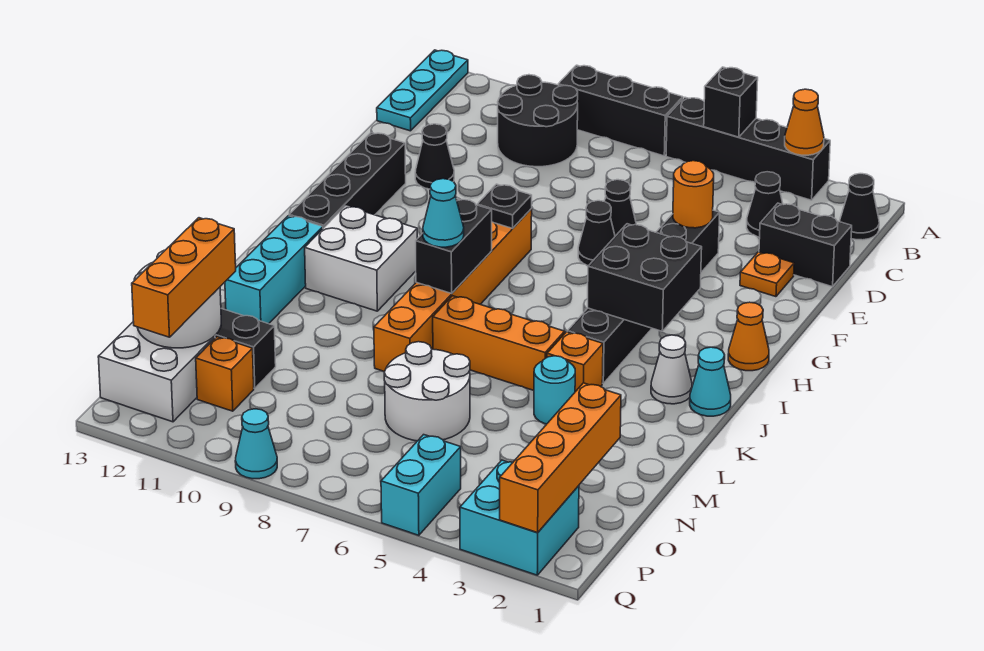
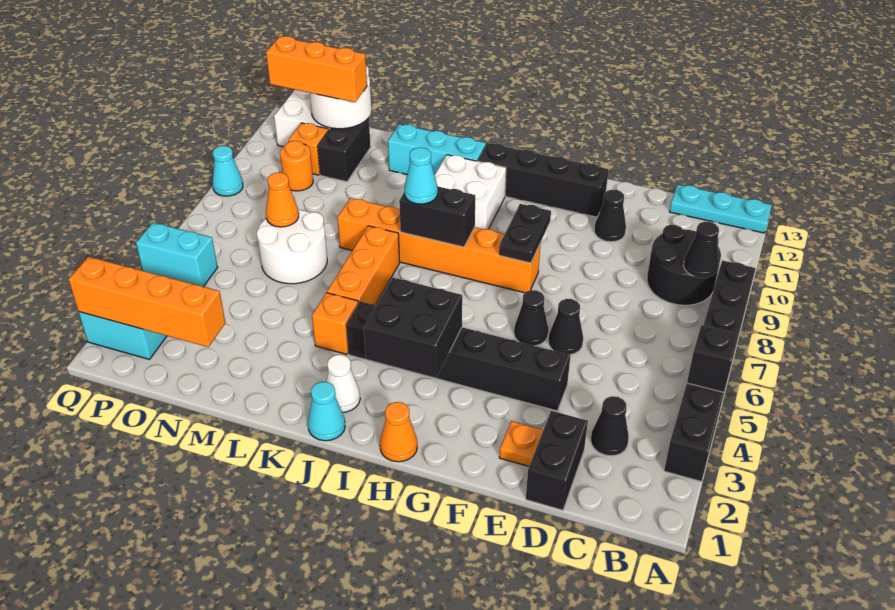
orange 1x1 cone [785,89,824,155] -> orange 1x1 cone moved to [266,173,299,227]
black 1x1 cone [840,174,879,240] -> black 1x1 cone moved to [683,222,719,278]
orange 1x1 round brick [673,161,714,228] -> orange 1x1 round brick moved to [280,141,313,191]
black 1x1 plate [477,184,532,228] -> black 1x2 plate [499,204,551,263]
cyan 1x1 round brick [534,356,575,424] -> none

